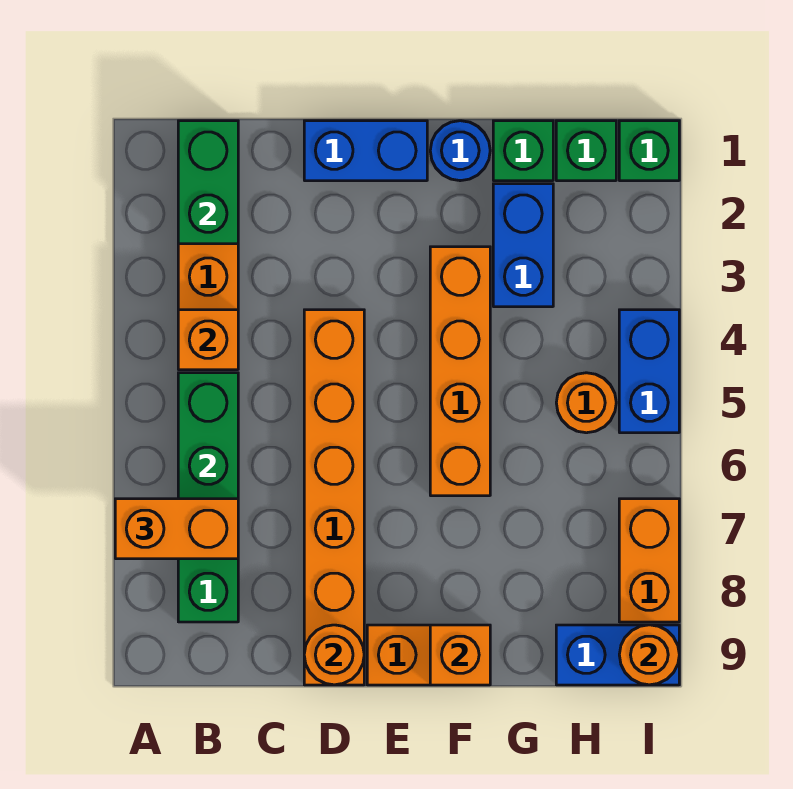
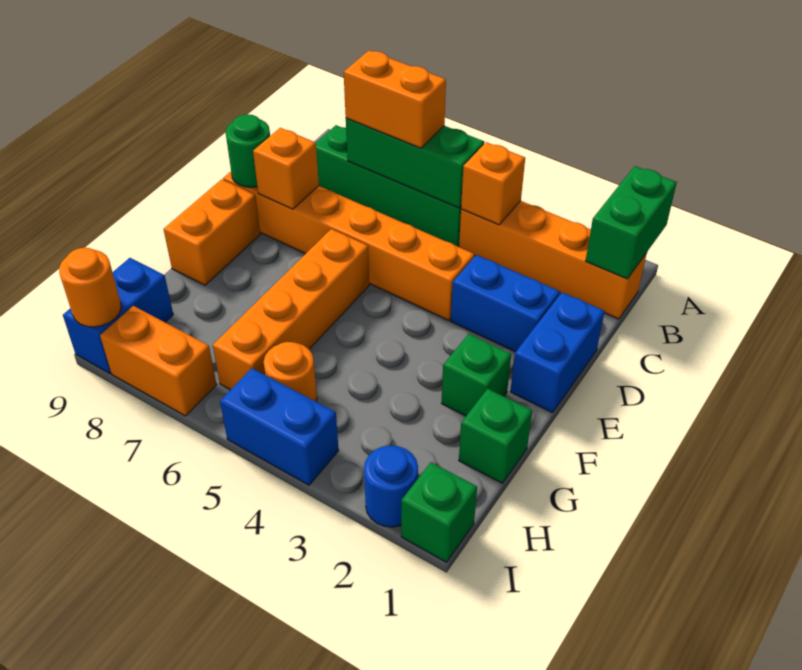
orange 1x2 brick [115,499,238,559] -> orange 1x2 brick turned to [344,51,446,148]
green 1x2 brick [178,121,238,244] -> green 1x2 brick turned to [586,166,677,279]
orange 1x1 round brick [304,625,364,685] -> green 1x1 round brick [225,114,270,187]
blue 1x1 round brick [430,121,490,181] -> blue 1x1 round brick moved to [364,446,418,527]
orange 1x4 brick [430,247,490,496] -> orange 1x4 brick turned to [213,229,369,390]
orange 1x1 brick [430,625,490,685] -> orange 1x1 brick moved to [253,128,319,209]
blue 1x2 brick [493,184,553,307] -> blue 1x2 brick moved to [451,255,560,352]
green 1x1 brick [556,121,616,181] -> green 1x1 brick moved to [442,334,511,416]

